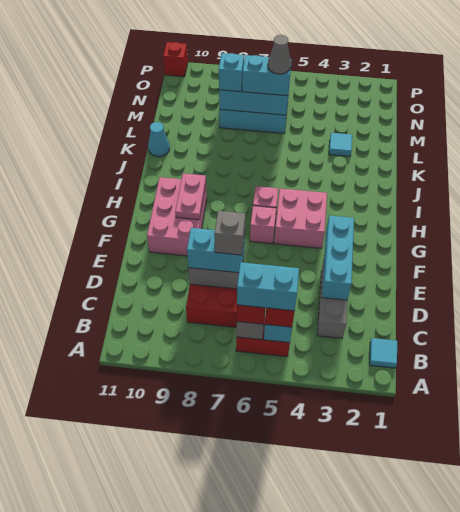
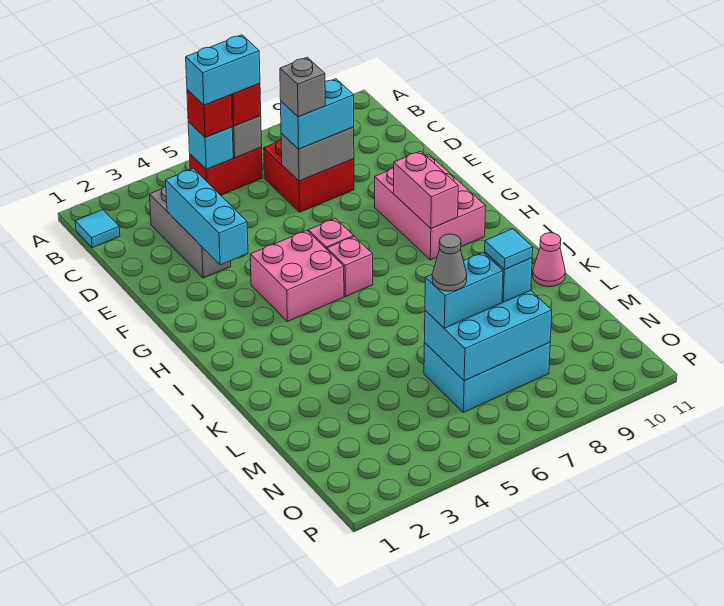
pink 1x2 plate [175,173,206,220] -> pink 1x2 brick [393,151,458,229]
cyan 1x1 cone [148,122,170,157] -> pink 1x1 cone [533,233,565,287]
cyan 1x1 tile [329,133,352,156] -> cyan 1x1 tile moved to [485,229,533,270]
red 1x1 brick [163,42,188,77] -> none

